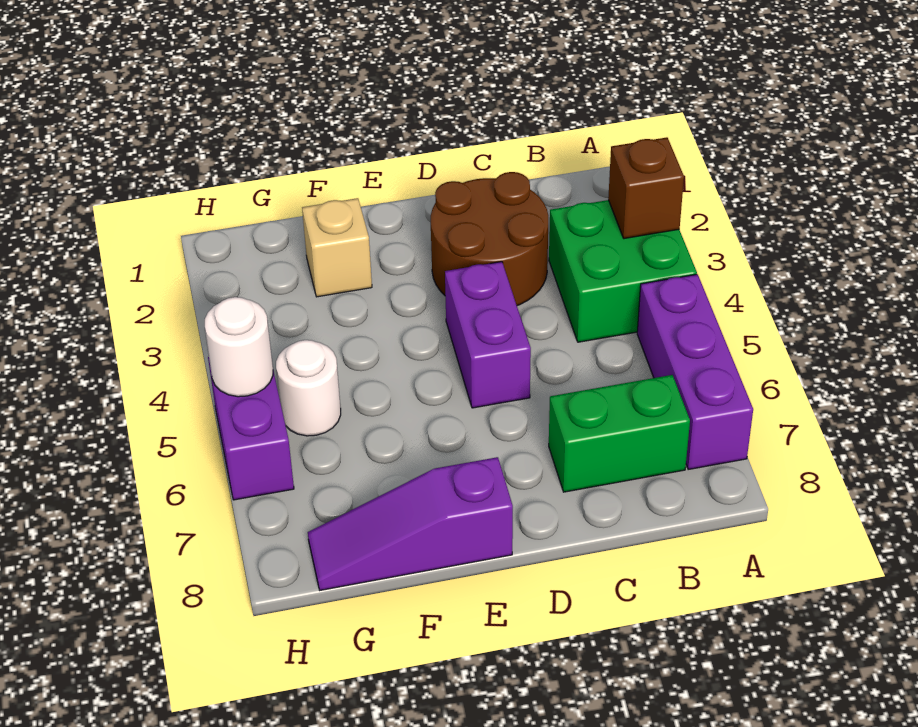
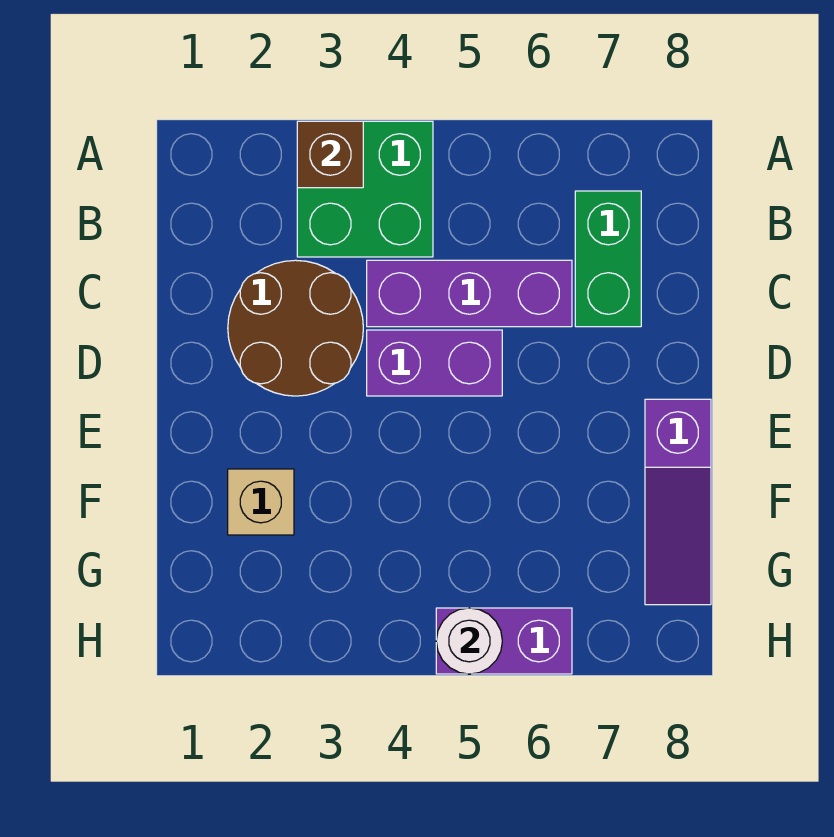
purple 1x3 brick [637,274,753,469] -> purple 1x3 brick moved to [367,260,572,327]
white 1x1 round brick [276,340,341,436] -> none

